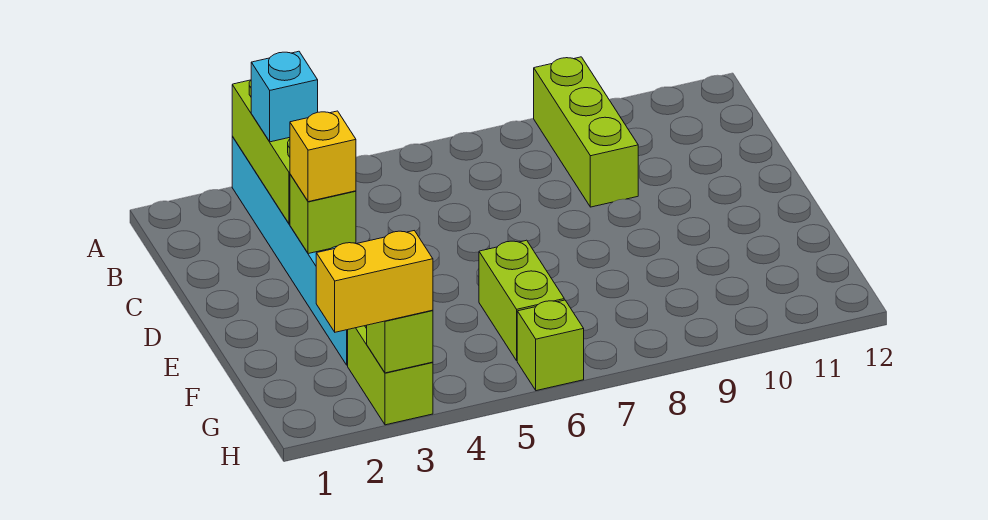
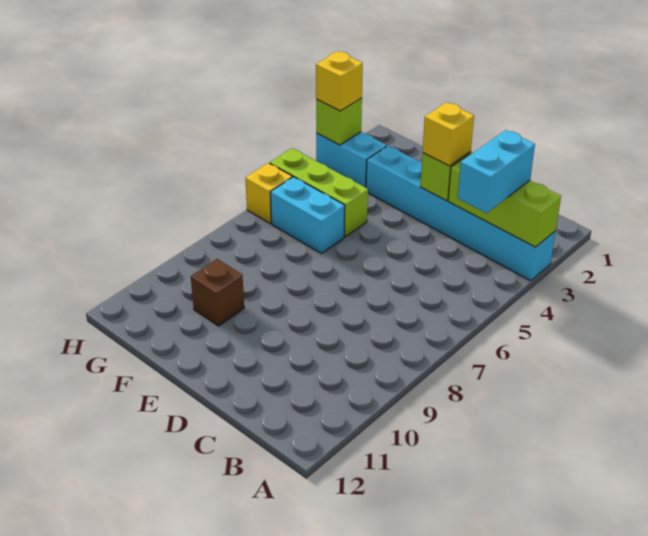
lime 1x3 brick [534,57,638,207] -> lime 1x3 brick moved to [270,148,368,237]
cyan 1x1 brick [251,51,318,142] -> cyan 1x2 brick [458,130,535,213]
lime 1x2 brick [479,240,564,360] -> cyan 1x2 brick [270,177,345,254]
none -> brown 1x1 brick [191,259,244,326]
lime 1x2 brick [348,325,433,425] -> cyan 1x2 brick [316,132,387,187]
yellow 1x2 brick [316,231,433,332] -> yellow 1x1 brick [316,51,363,111]
lime 1x1 brick [517,300,584,391] -> yellow 1x1 brick [245,163,292,223]

